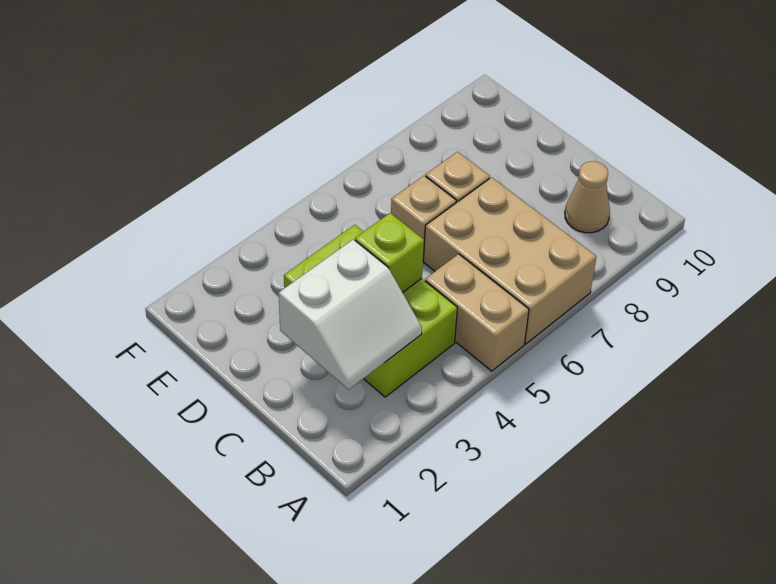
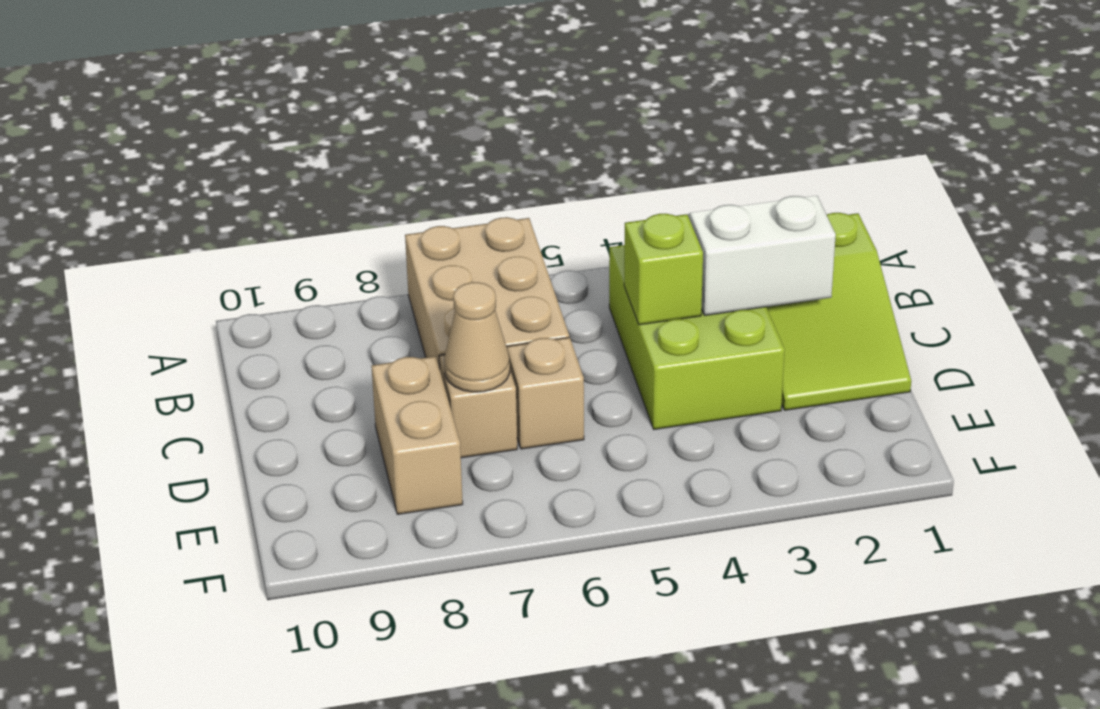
tan 1x2 brick [425,254,529,371] -> tan 1x2 brick moved to [372,356,463,515]
none -> lime 2x3 slope [767,213,911,410]
tan 1x1 cone [565,161,610,233] -> tan 1x1 cone moved to [444,282,510,392]

